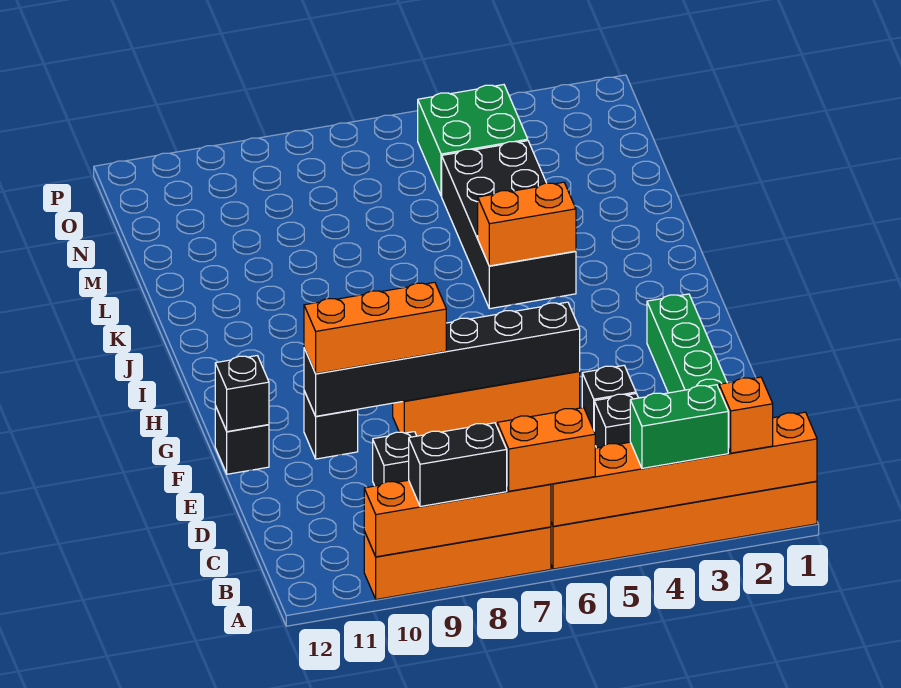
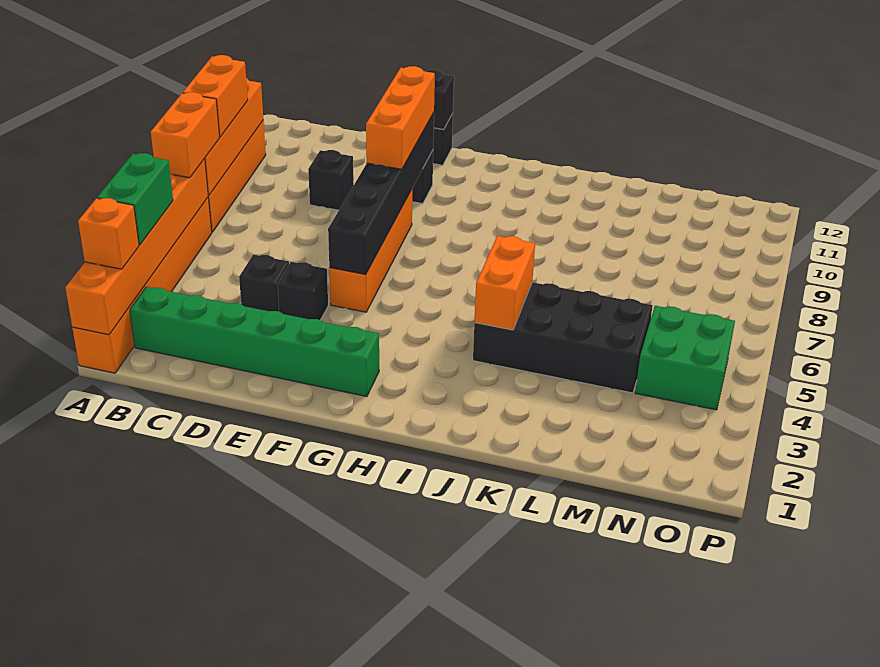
black 1x2 brick [409,423,507,507] -> orange 1x2 brick [183,55,248,137]

